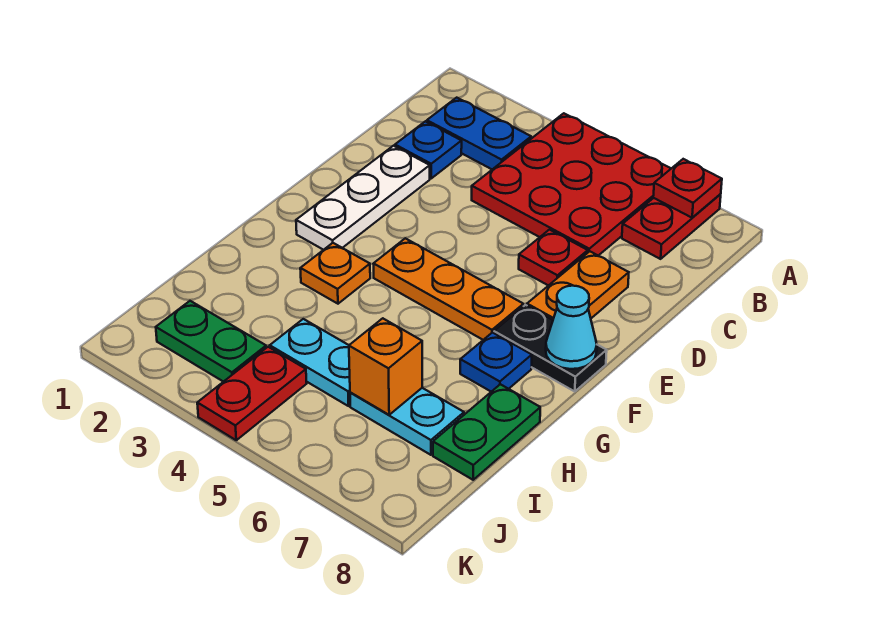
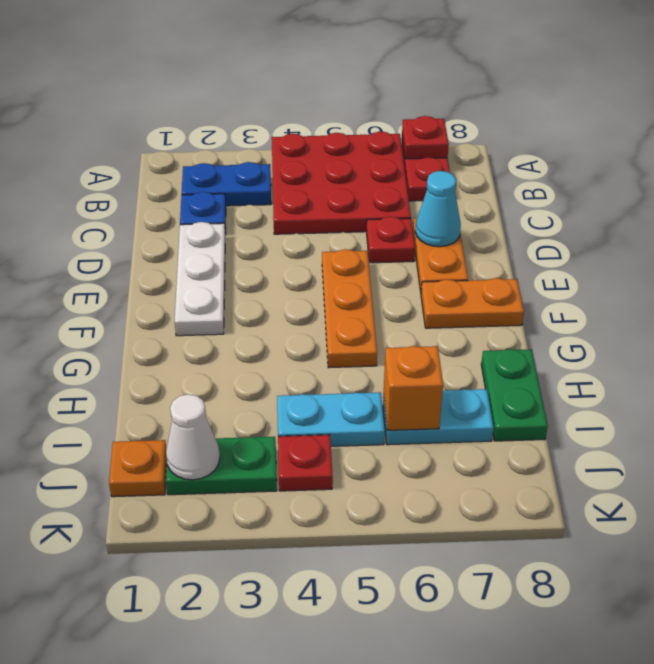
orange 1x3 plate [374,238,523,340] -> orange 1x3 plate turned to [322,249,377,368]
black 1x2 plate [494,305,607,392] -> orange 1x2 plate [421,278,524,328]
cyan 1x1 cone [546,286,597,369] -> cyan 1x1 cone moved to [415,171,461,247]
orange 1x1 plate [300,243,370,304] -> orange 1x1 plate moved to [109,440,167,497]
blue 1x1 plate [460,333,532,392] -> none
none -> white 1x1 cone [166,394,220,480]
red 1x2 plate [197,347,307,440] -> red 1x1 plate [278,435,333,491]

